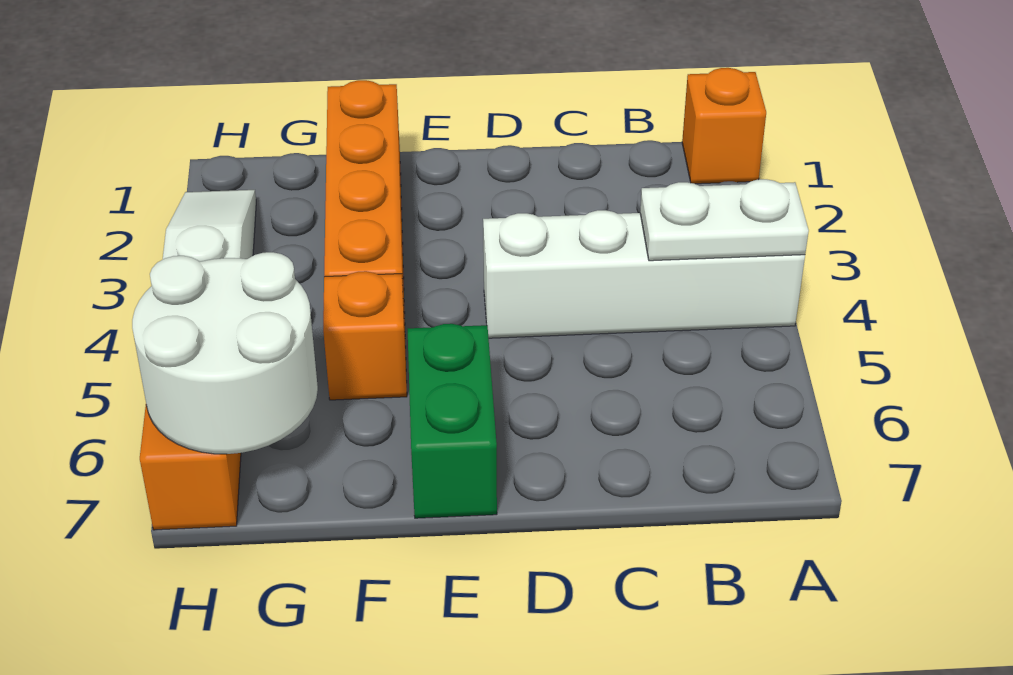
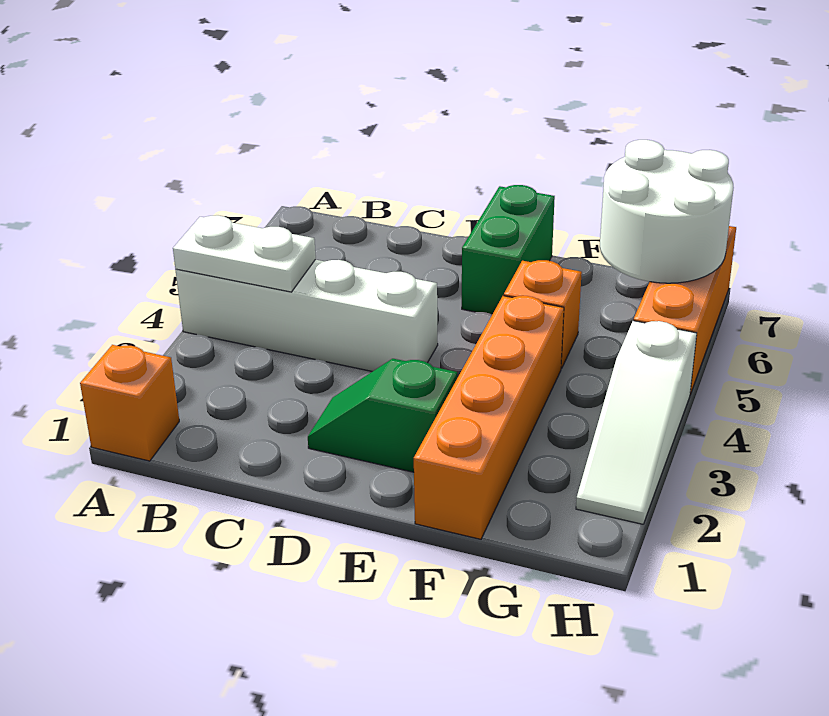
none -> green 1x2 slope [308,359,457,472]

